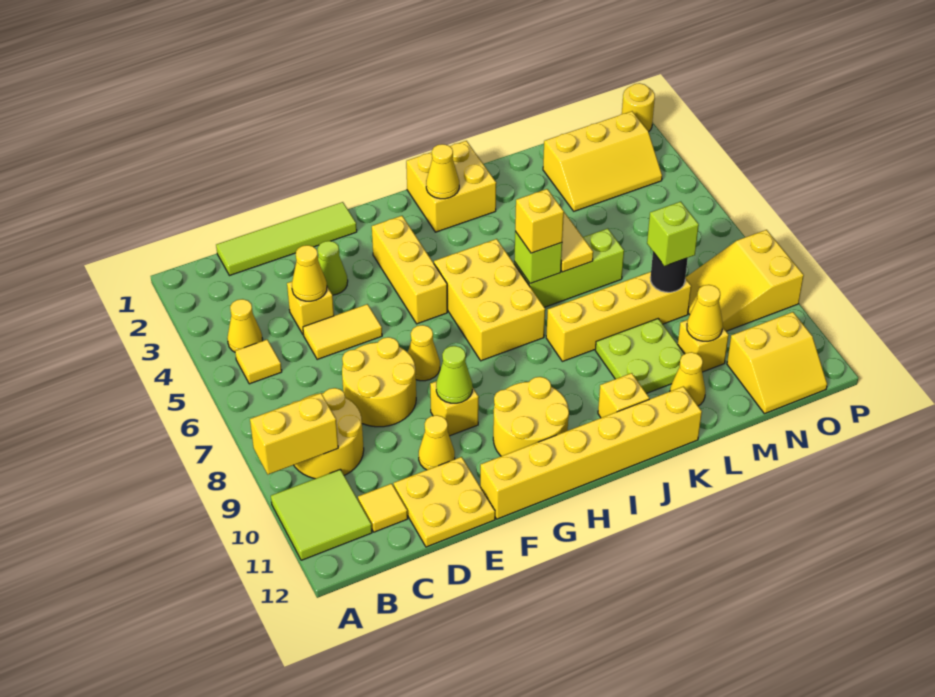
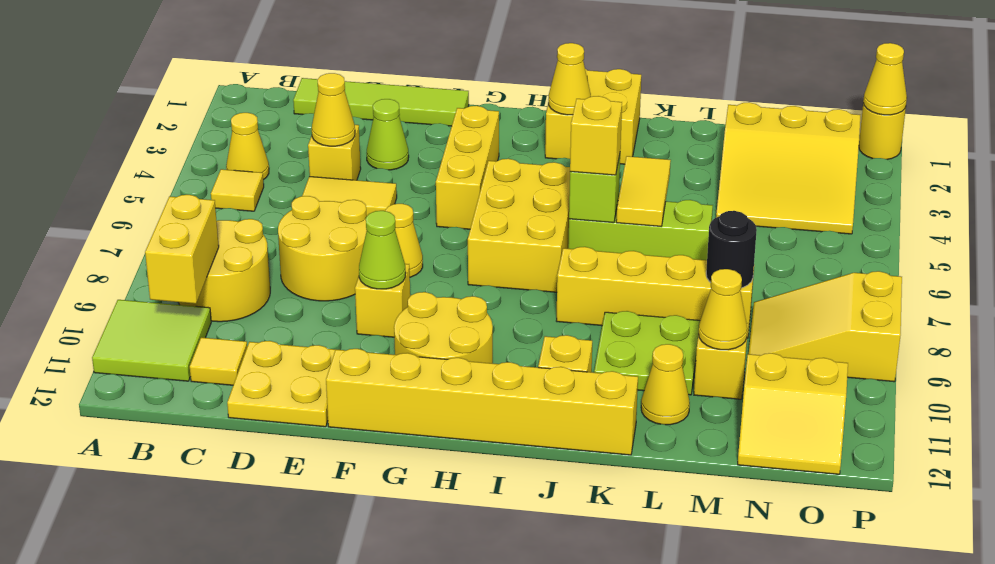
yellow 1x2 brick [250,393,338,474] -> yellow 1x2 brick turned to [145,195,219,304]
yellow 1x1 cone [419,415,455,470] -> yellow 1x1 cone moved to [863,43,907,115]
yellow 2x3 slope [543,111,662,211] -> yellow 3x3 slope [716,102,860,234]
lime 1x1 brick [647,202,699,266] -> none

